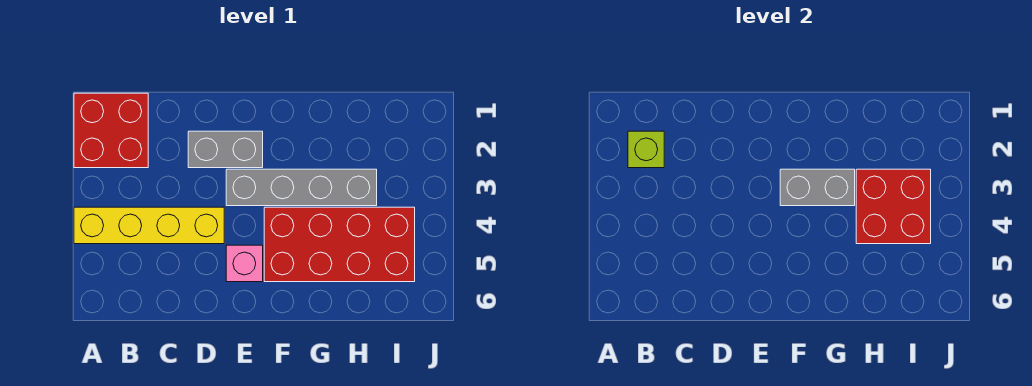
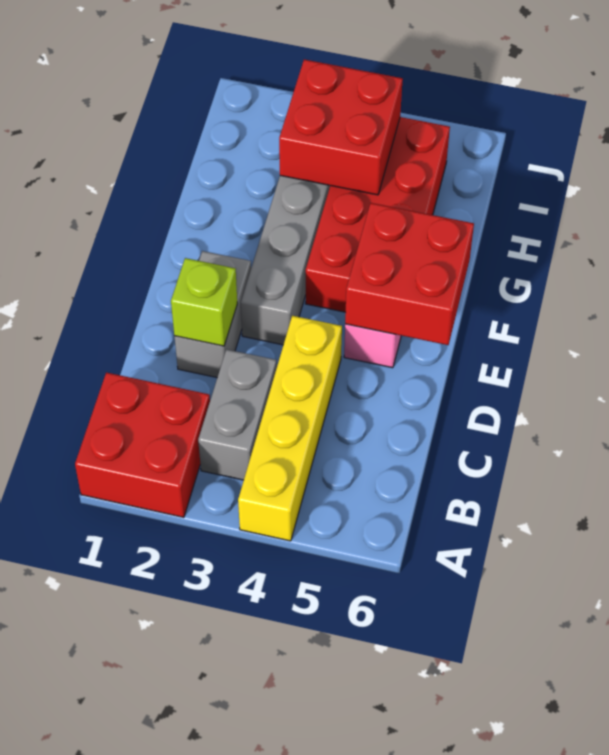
lime 1x1 brick [628,131,664,168] -> lime 1x1 brick moved to [171,258,237,346]
none -> red 2x2 brick [345,203,474,345]
grey 1x2 brick [780,169,855,206] -> grey 1x2 brick moved to [198,349,277,480]

